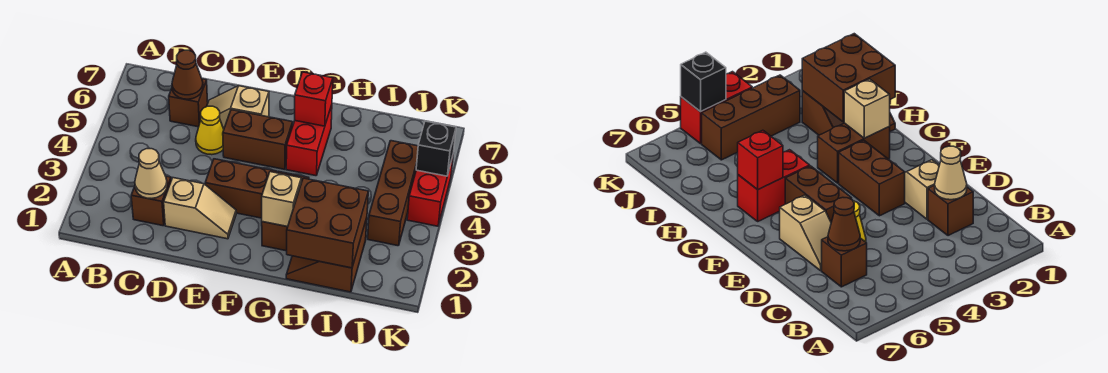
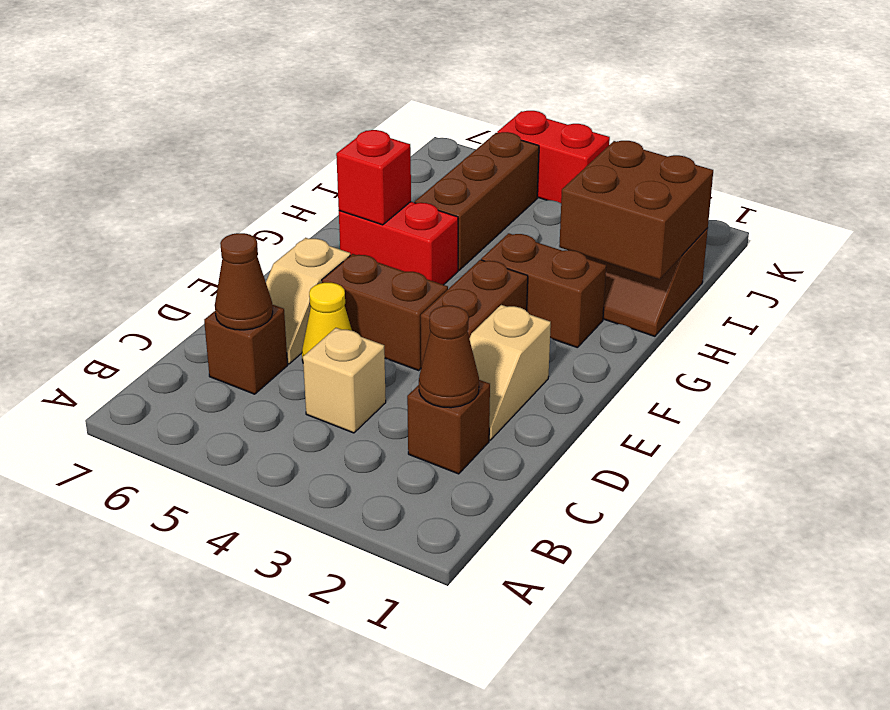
tan 1x1 cone [135,149,167,198] -> brown 1x1 cone [419,306,479,408]
tan 1x2 slope [164,178,236,239] -> tan 1x2 slope turned to [469,305,551,440]
brown 1x2 brick [223,110,293,169] -> brown 1x2 brick turned to [322,254,448,371]
tan 1x1 brick [262,172,301,227] -> tan 1x1 brick moved to [303,328,386,433]
brown 1x3 brick [368,141,418,246] -> brown 1x3 brick turned to [415,132,539,270]
black 1x1 brick [416,121,456,176] -> none

